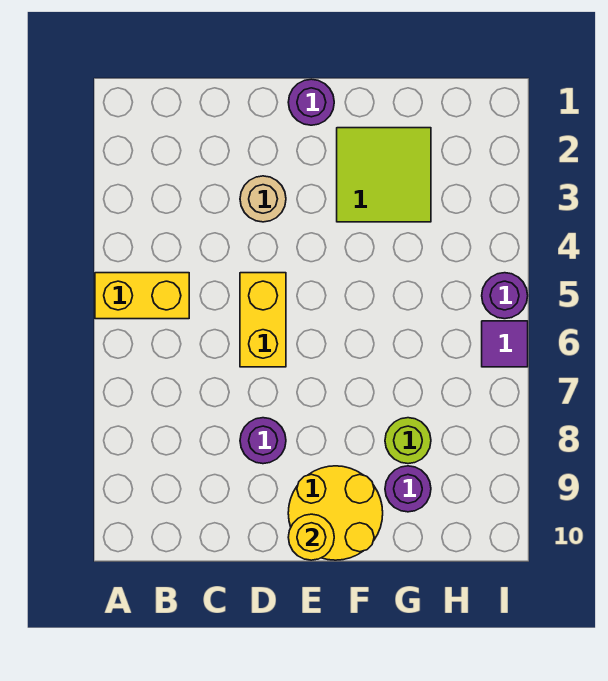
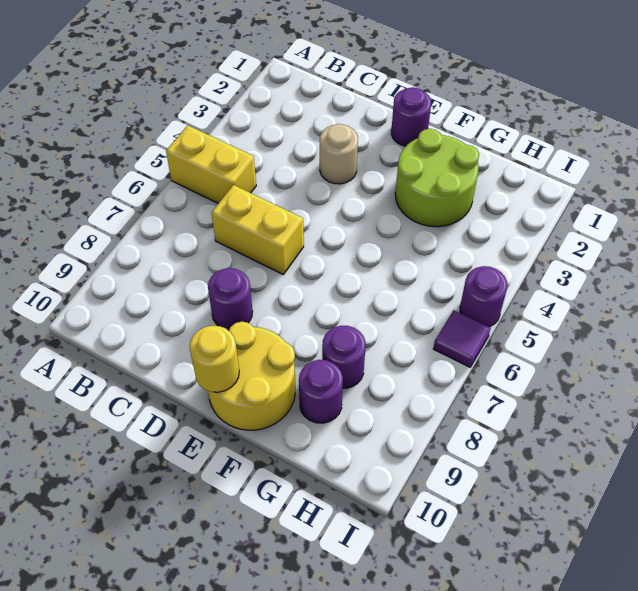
yellow 1x2 brick [240,273,286,367] -> yellow 1x2 brick turned to [212,185,304,274]
lime 2x2 tile [337,128,431,222] -> lime 2x2 round brick [395,129,479,227]
lime 1x1 round brick [385,418,431,464] -> purple 1x1 round brick [322,326,366,388]

